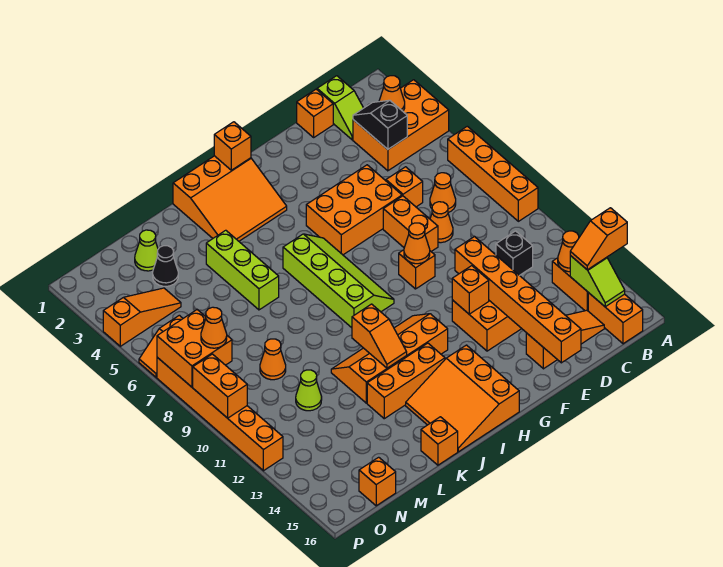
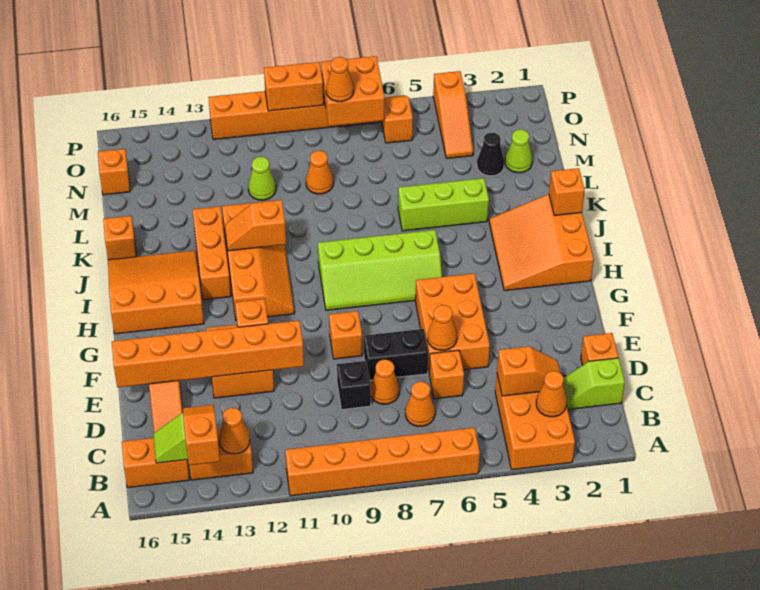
orange 1x4 brick [448,126,538,221] -> orange 1x6 brick [285,428,480,496]
black 1x2 slope [353,100,407,149] -> orange 1x2 slope [497,346,561,396]
black 1x1 brick [496,231,533,276] -> black 1x1 brick moved to [337,361,371,409]
orange 1x2 brick [383,196,438,251] -> black 1x2 brick [364,329,428,380]
orange 1x1 cone [404,223,430,264] -> orange 1x1 cone moved to [428,305,457,350]
orange 1x1 brick [214,122,251,170] -> orange 1x1 brick moved to [549,168,585,215]

